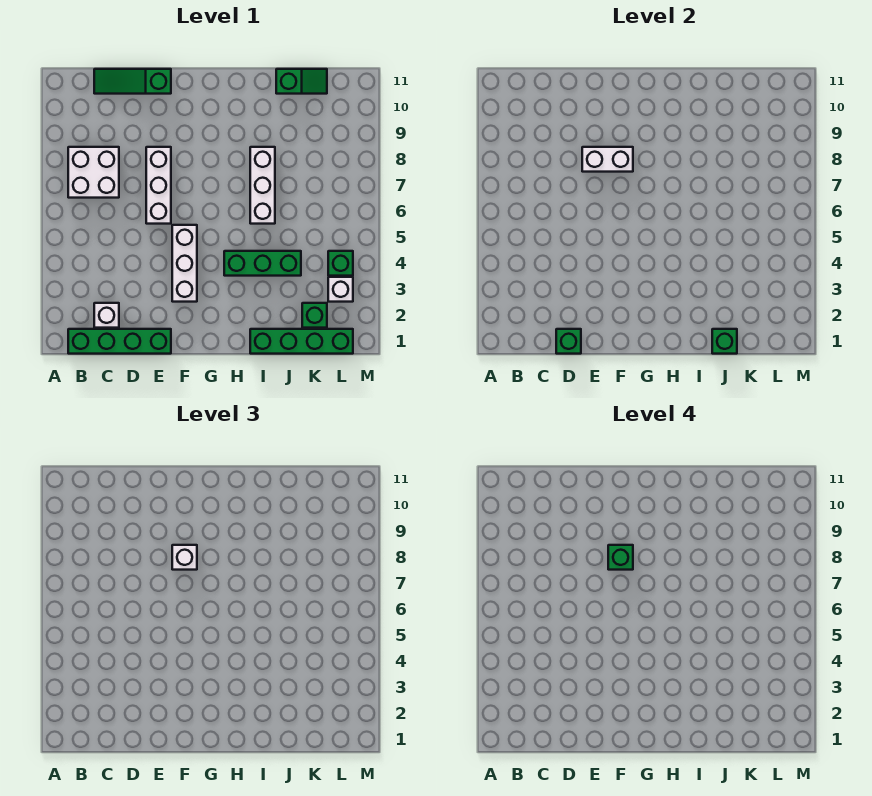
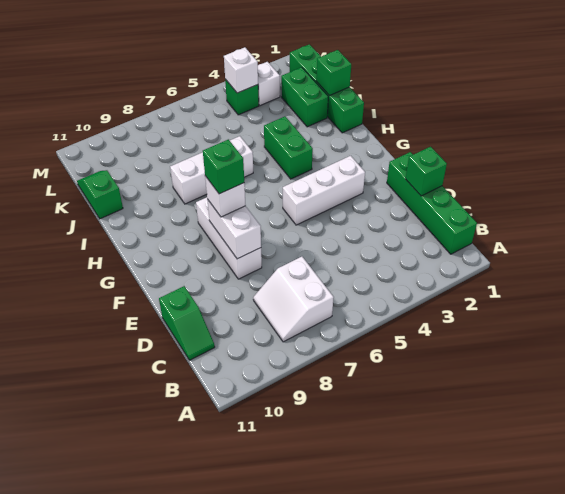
white 2x2 brick [68,147,119,198] -> white 2x2 slope [253,257,334,342]
white 1x1 brick [94,303,119,328] -> white 1x1 brick moved to [224,47,258,93]
green 1x3 slope [94,69,171,94] -> green 1x2 slope [159,286,215,360]
white 1x3 brick [146,147,171,224] -> white 1x3 brick turned to [196,197,262,279]
green 1x3 brick [224,251,301,276] -> green 1x2 brick [264,116,313,179]
green 1x1 brick [302,303,327,328] -> green 1x2 brick [281,67,328,127]

